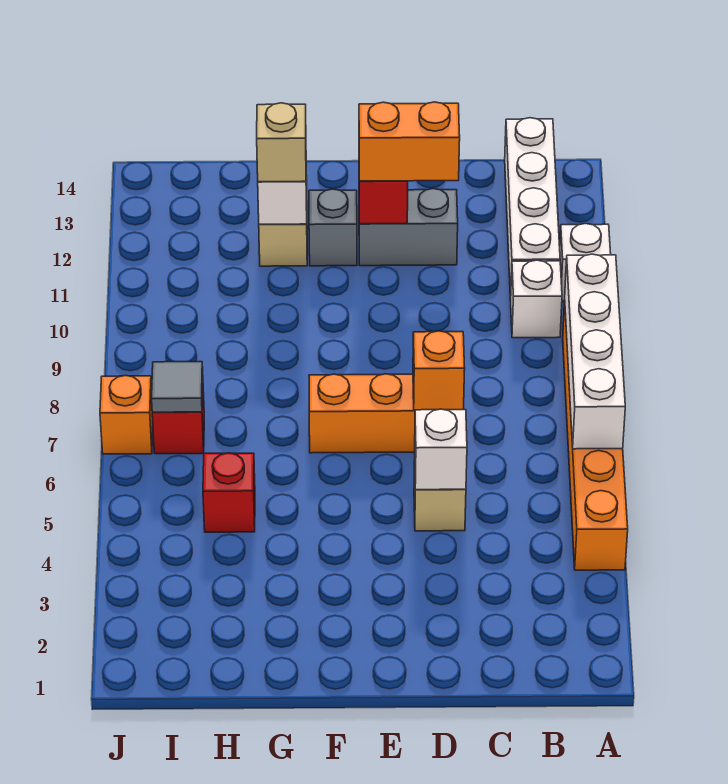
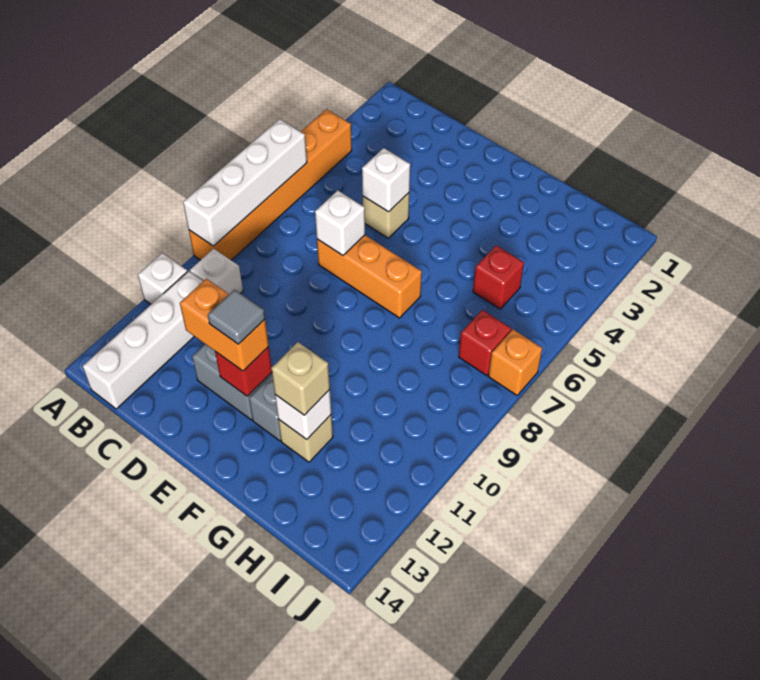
orange 1x1 brick [413,331,465,411] -> white 1x1 brick [315,190,365,255]
grey 1x1 tile [152,362,203,412] -> grey 1x1 tile moved to [208,290,265,344]

